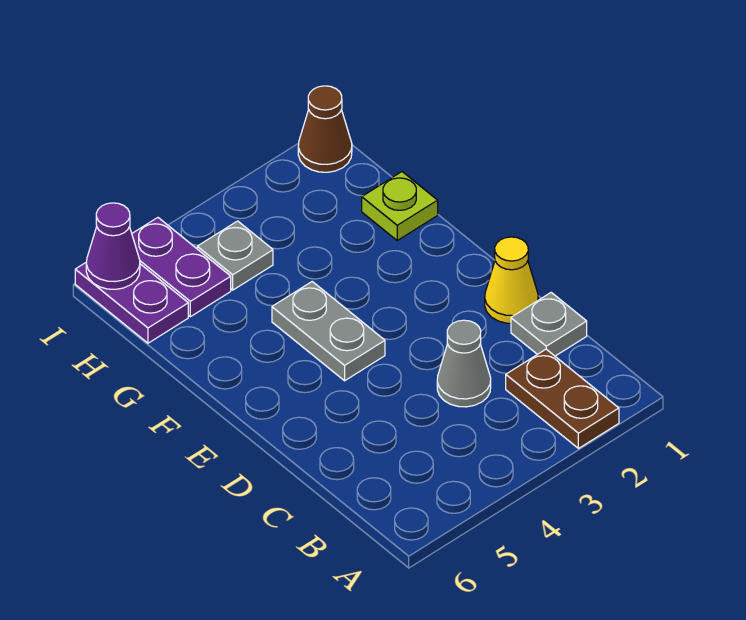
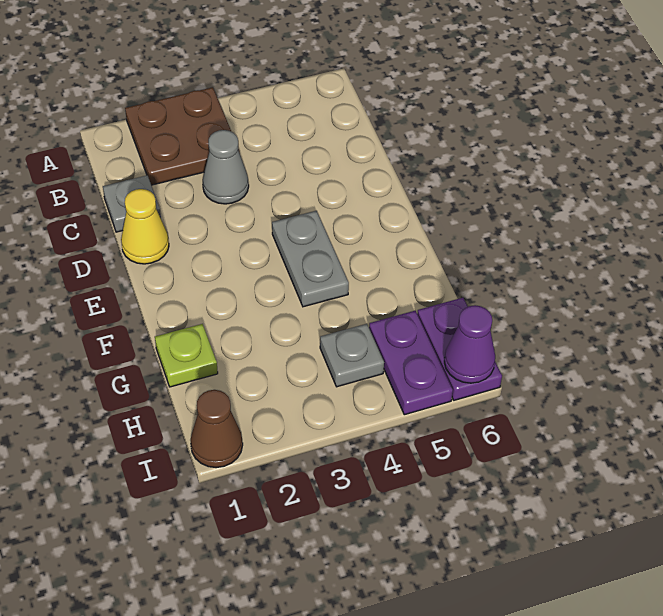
brown 1x2 plate [506,349,619,448] -> brown 2x2 plate [125,87,240,185]

